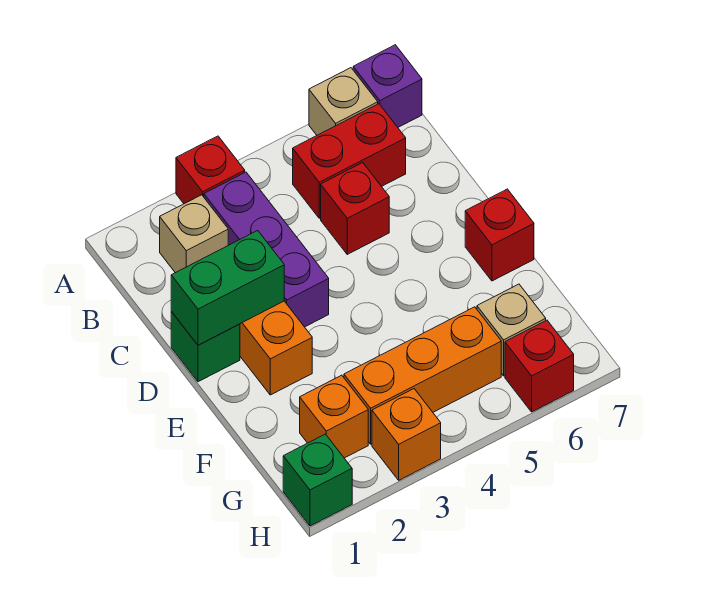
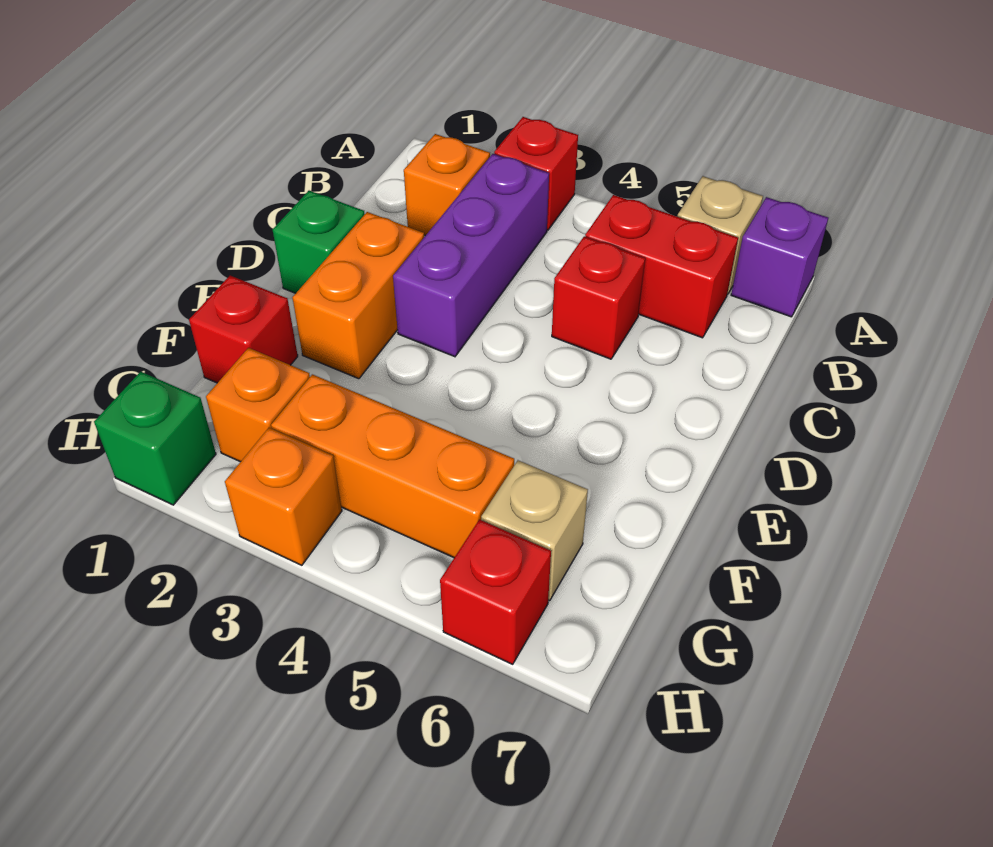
tan 1x1 brick [160,195,228,273] -> orange 1x1 brick [404,134,490,236]
green 1x2 brick [171,231,284,345] -> none
red 1x1 brick [465,189,534,281] -> red 1x1 brick moved to [189,276,298,383]

